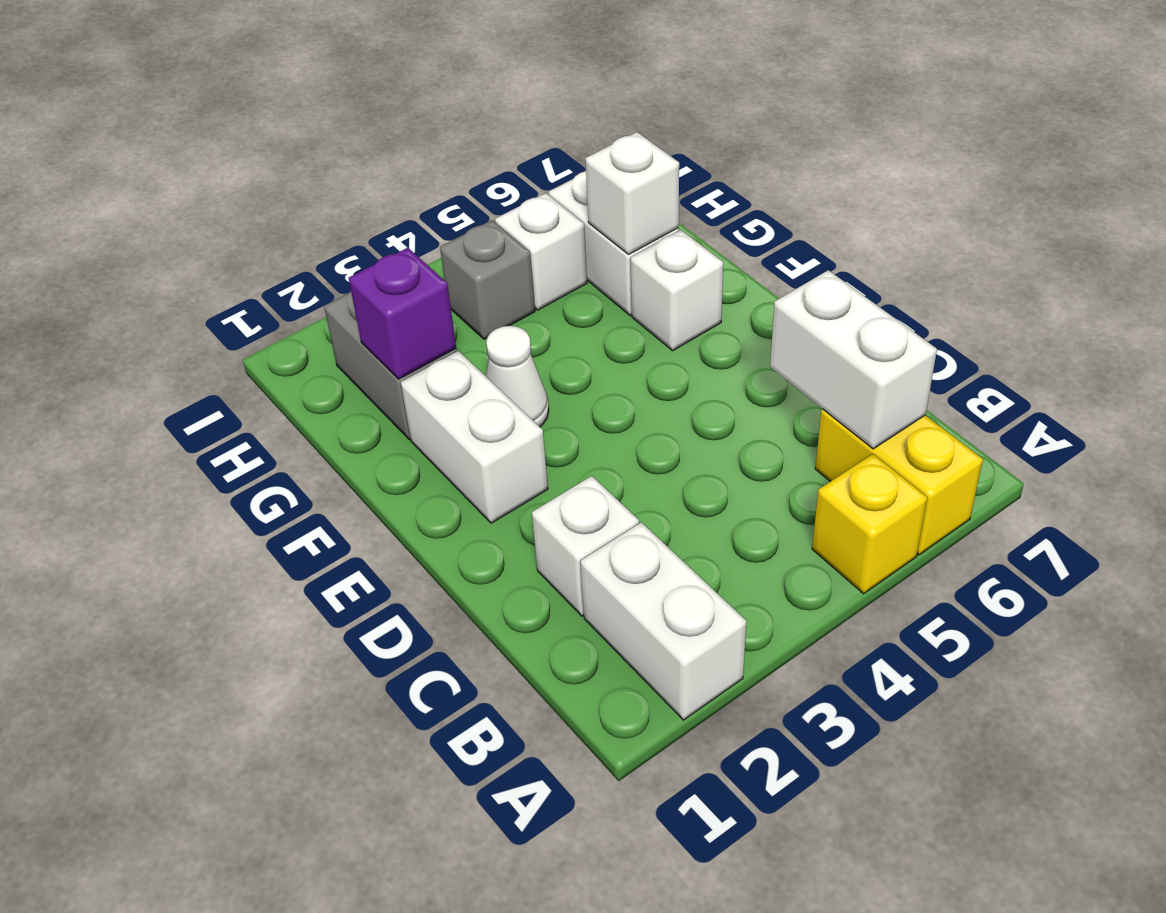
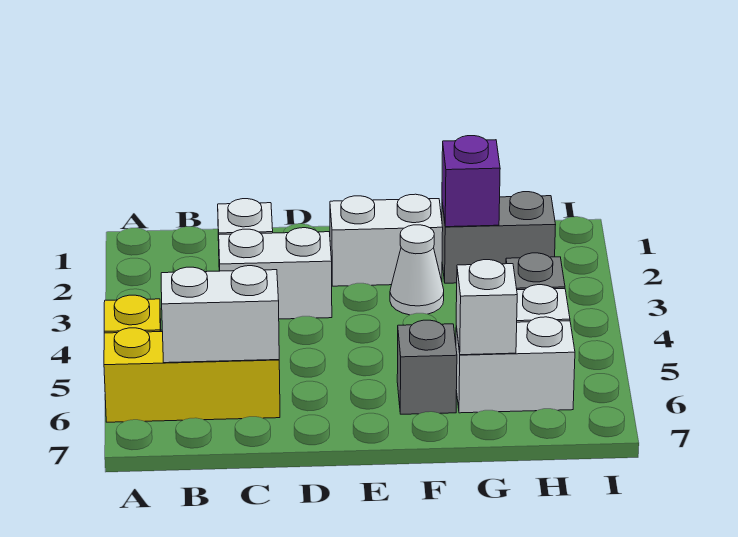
white 1x2 brick [581,522,746,720] -> white 1x2 brick moved to [219,228,332,319]
yellow 1x2 brick [815,409,983,555] -> yellow 1x3 brick [104,328,280,422]
white 1x1 brick [631,230,723,351] -> grey 1x1 brick [397,320,457,414]

